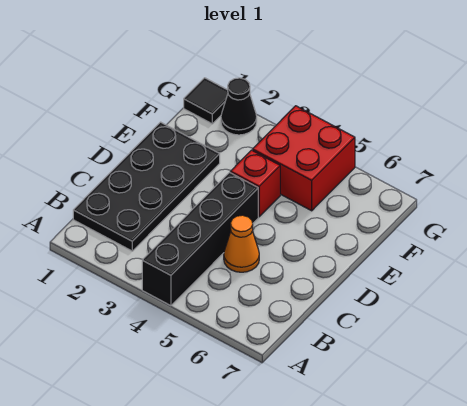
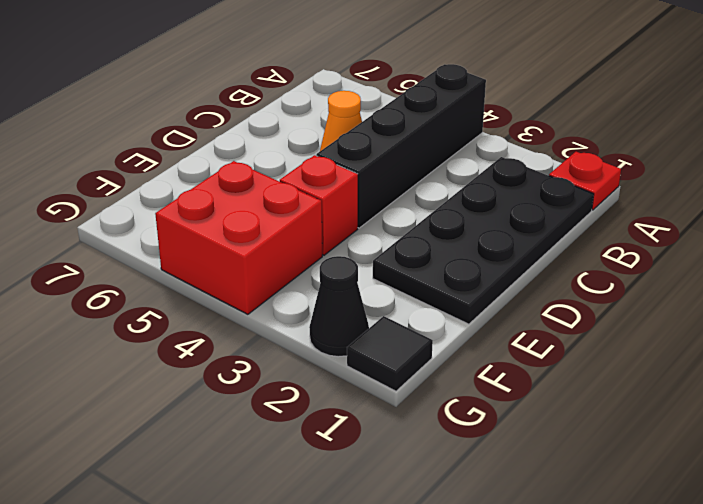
none -> red 1x1 plate [549,152,621,210]

